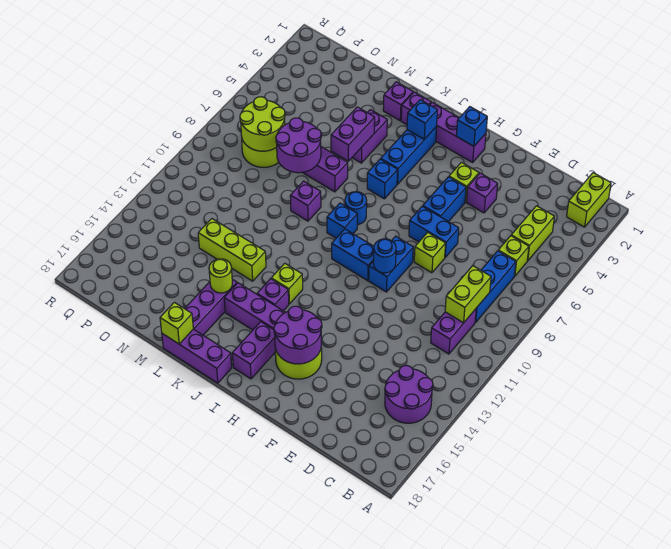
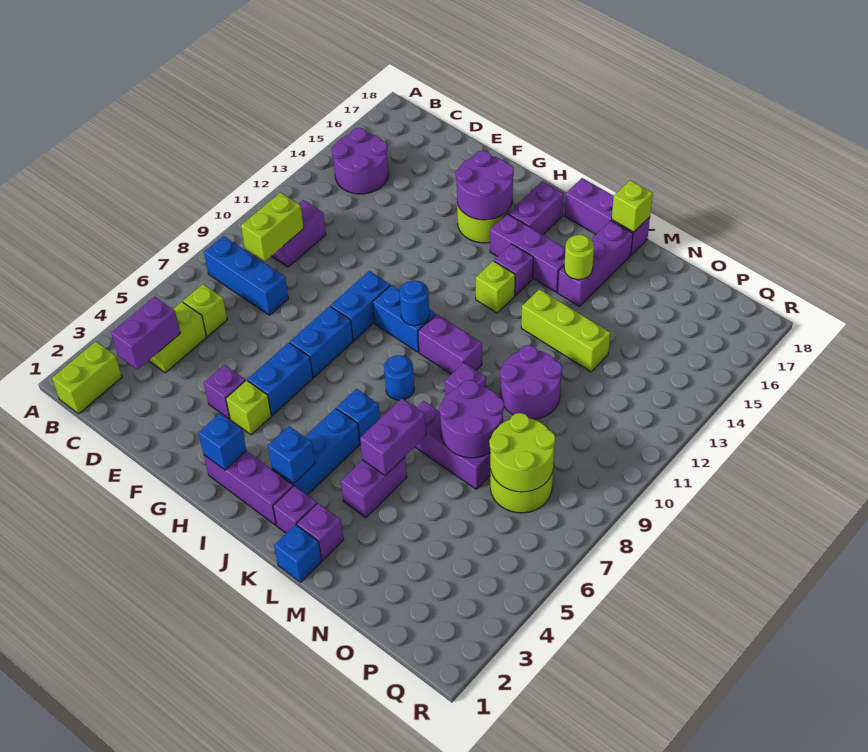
none -> purple 1x2 brick [111,297,180,369]
blue 1x3 brick [475,251,516,322] -> blue 1x3 brick turned to [204,236,288,315]
blue 1x2 brick [409,206,459,257] -> blue 1x2 brick turned to [290,306,353,377]
lime 1x1 brick [414,232,446,273] -> none
blue 1x1 round brick [373,239,396,273] -> blue 1x1 round brick moved to [400,280,429,326]
blue 1x1 brick [327,203,357,238] -> blue 1x1 brick moved to [274,525,322,582]
none -> purple 1x2 brick [418,314,482,374]
none -> purple 2x2 round brick [500,345,562,419]

